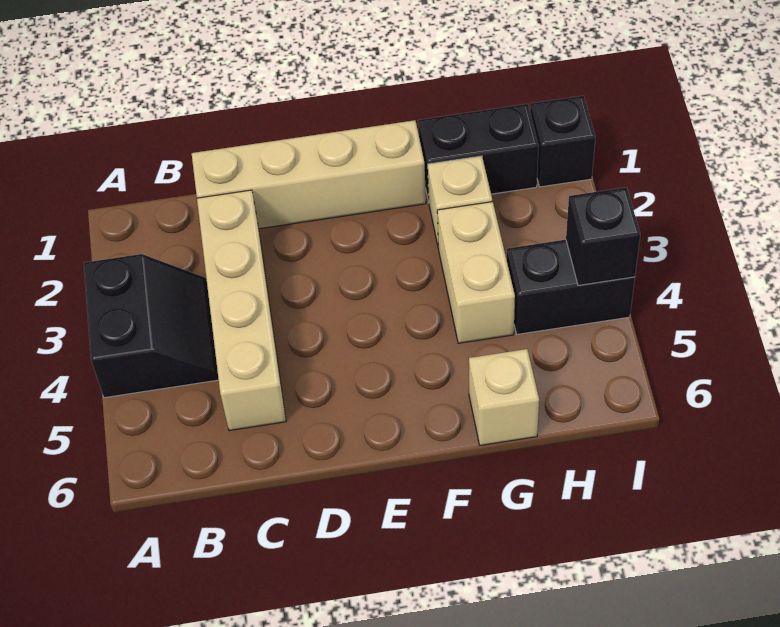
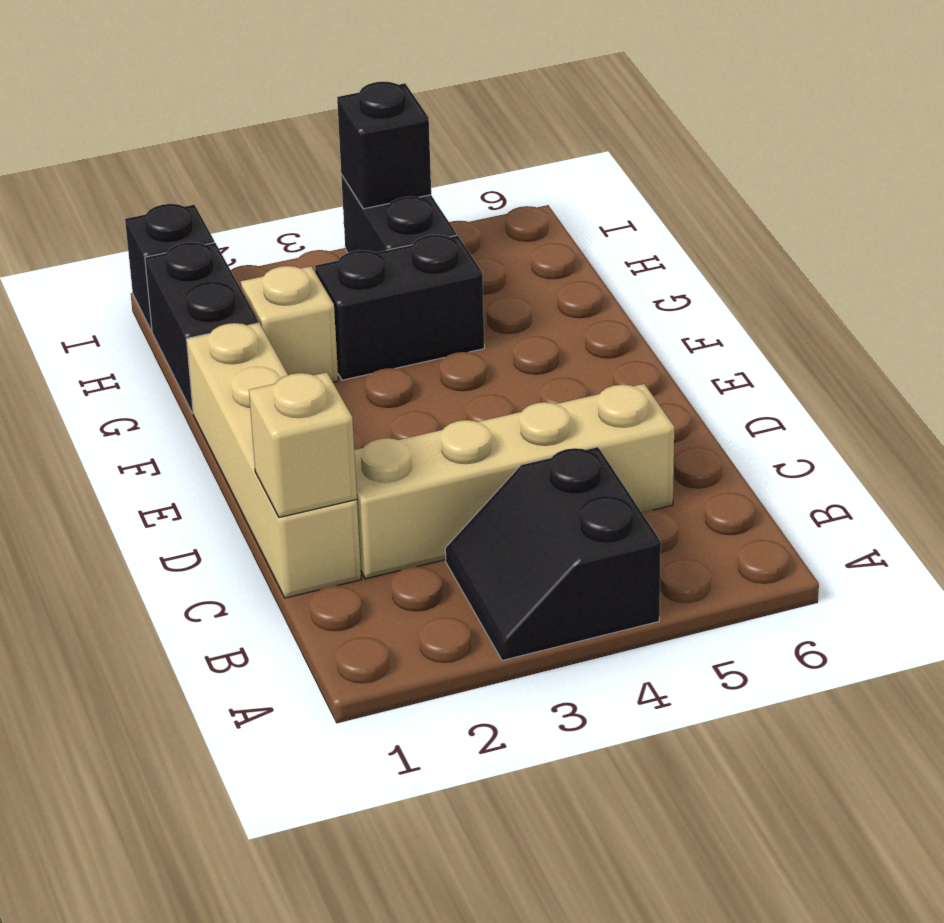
black 2x2 slope [84,254,219,398] -> black 2x2 slope turned to [445,447,661,661]
tan 1x2 brick [437,202,515,343] -> black 1x2 brick [315,235,484,380]
tan 1x1 brick [469,349,539,445] -> tan 1x1 brick moved to [249,372,357,517]

